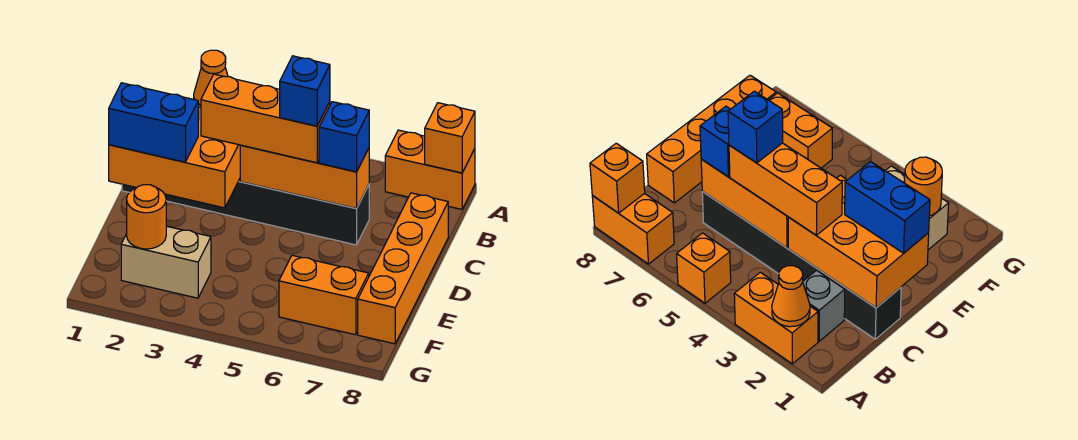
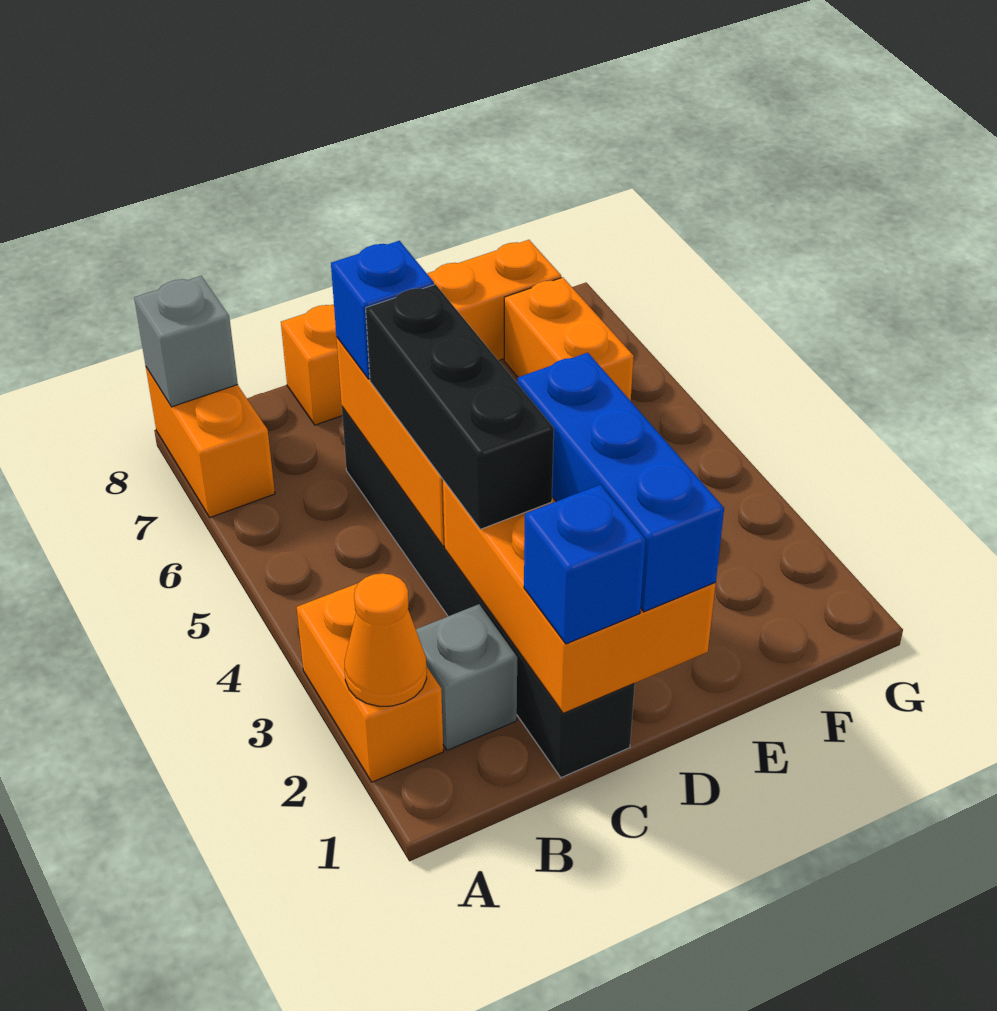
orange 1x1 brick [677,233,731,303] -> none
orange 1x1 brick [425,103,475,173] -> grey 1x1 brick [134,276,238,407]
orange 1x3 brick [201,74,330,163] -> black 1x3 brick [366,284,554,529]
blue 1x1 brick [280,56,330,126] -> blue 1x1 brick moved to [524,485,646,644]
blue 1x2 brick [109,83,198,162] -> blue 1x3 brick [517,353,724,612]
tan 1x2 brick [121,226,211,298] -> none
orange 1x1 round brick [127,185,166,249] -> none

